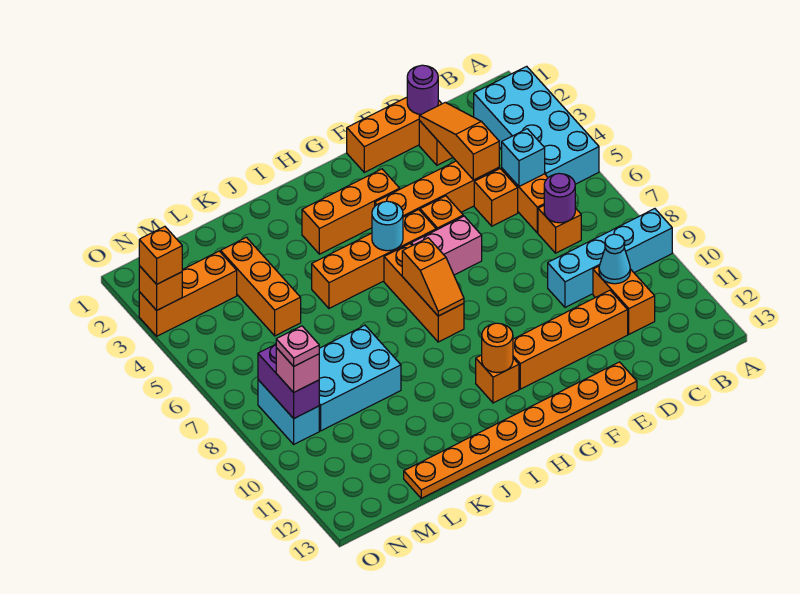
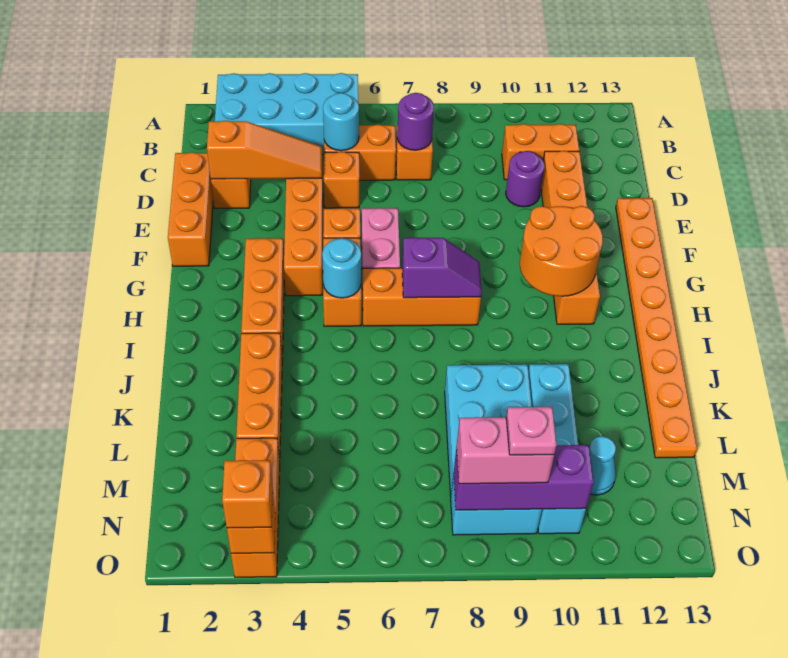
cyan 1x4 brick [548,209,672,308] -> cyan 1x4 brick moved to [528,364,586,534]
cyan 1x1 brick [502,129,545,186] -> cyan 1x1 round brick [323,93,359,151]
cyan 1x1 cone [599,234,630,284] -> cyan 1x1 cone moved to [589,436,616,495]
purple 1x1 round brick [407,65,438,114] -> purple 1x1 round brick moved to [506,151,545,207]
orange 1x3 slope [419,102,499,180] -> orange 1x3 slope turned to [207,121,322,179]
orange 1x4 brick [312,210,436,308] -> orange 1x2 brick [323,238,361,326]
orange 1x2 slope [402,238,464,316] -> purple 1x2 slope [402,238,482,298]
orange 1x1 round brick [482,323,513,373] -> orange 2x2 round brick [520,206,603,297]
orange 1x3 brick [221,237,301,336] -> orange 1x3 brick turned to [236,333,282,461]
purple 1x2 brick [258,344,319,418] -> purple 1x3 brick [453,445,593,510]
pink 1x1 brick [276,348,319,392] -> pink 1x2 brick [457,417,554,484]

